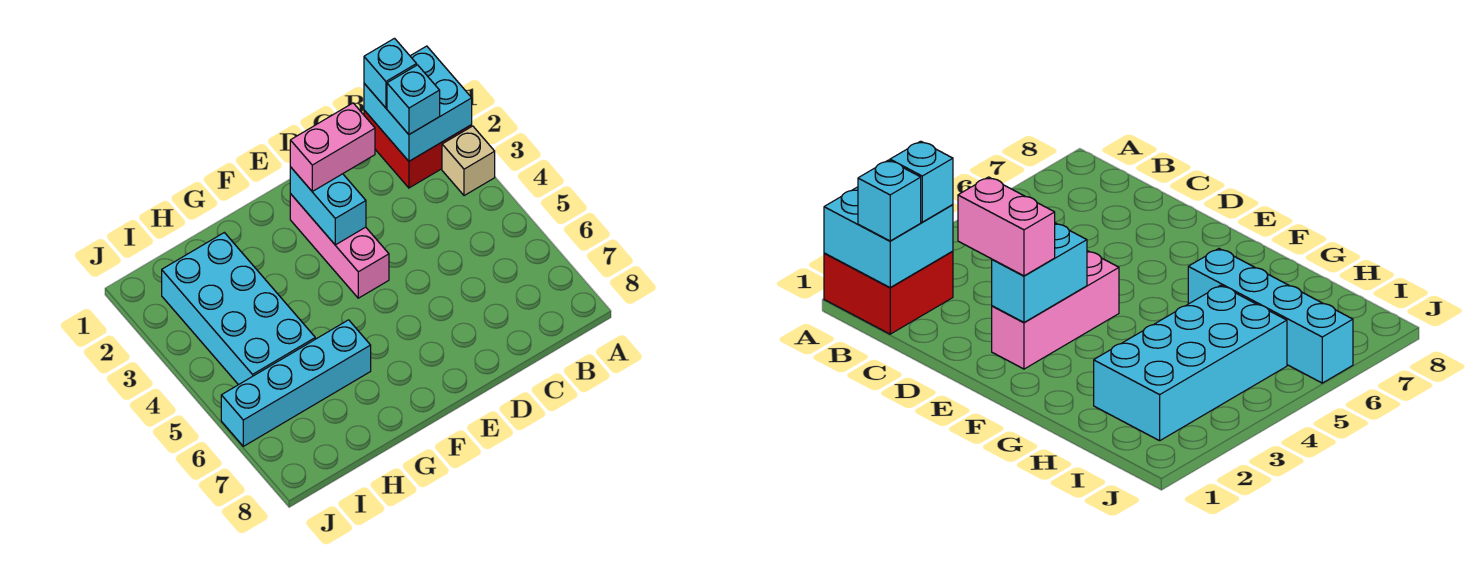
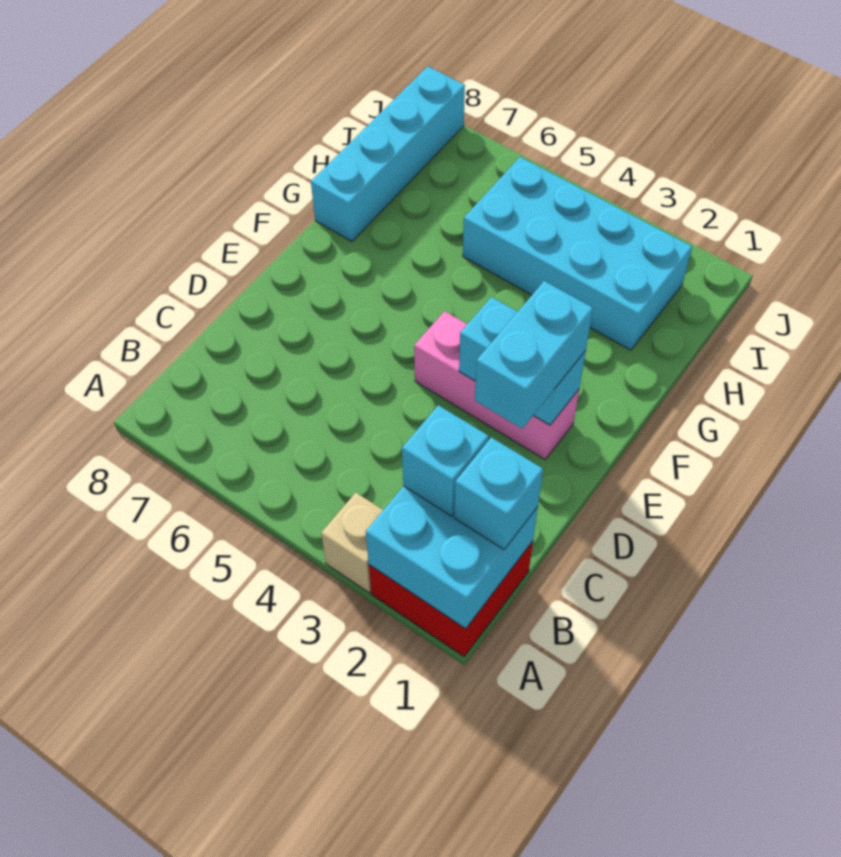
pink 1x2 brick [290,103,375,191] -> cyan 1x2 brick [475,281,593,429]
cyan 1x4 brick [221,320,371,446] -> cyan 1x4 brick moved to [311,66,465,241]

